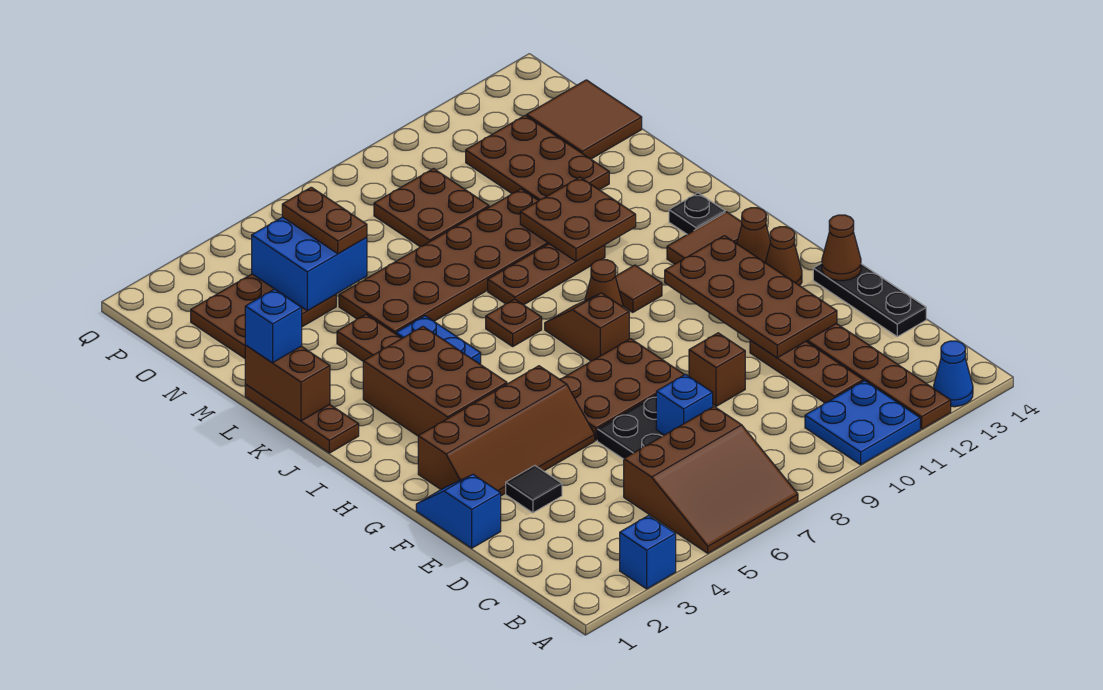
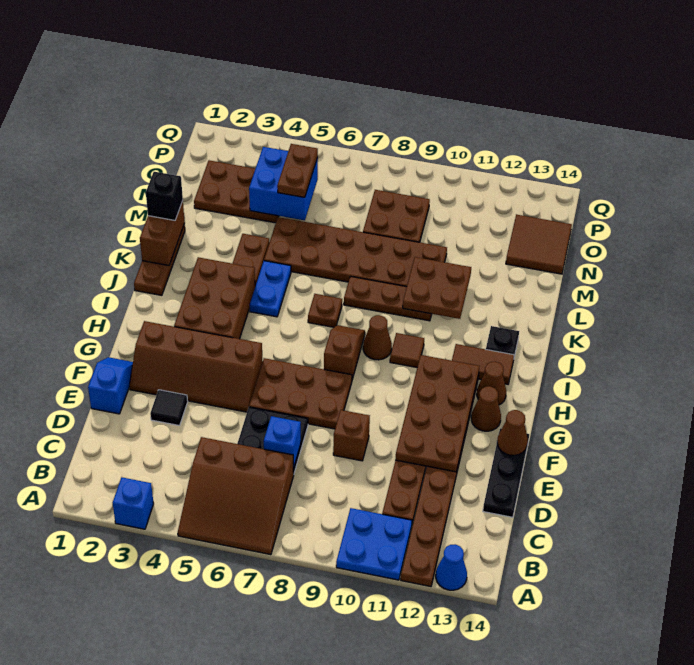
blue 1x1 brick [245,289,302,363] -> black 1x1 brick [146,172,183,220]
brown 2x3 plate [466,115,609,201] -> none

